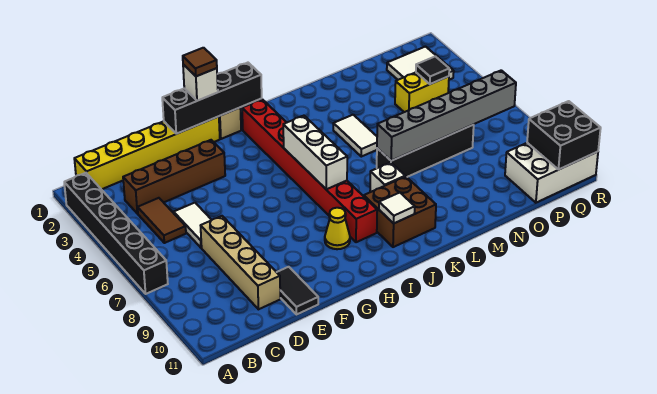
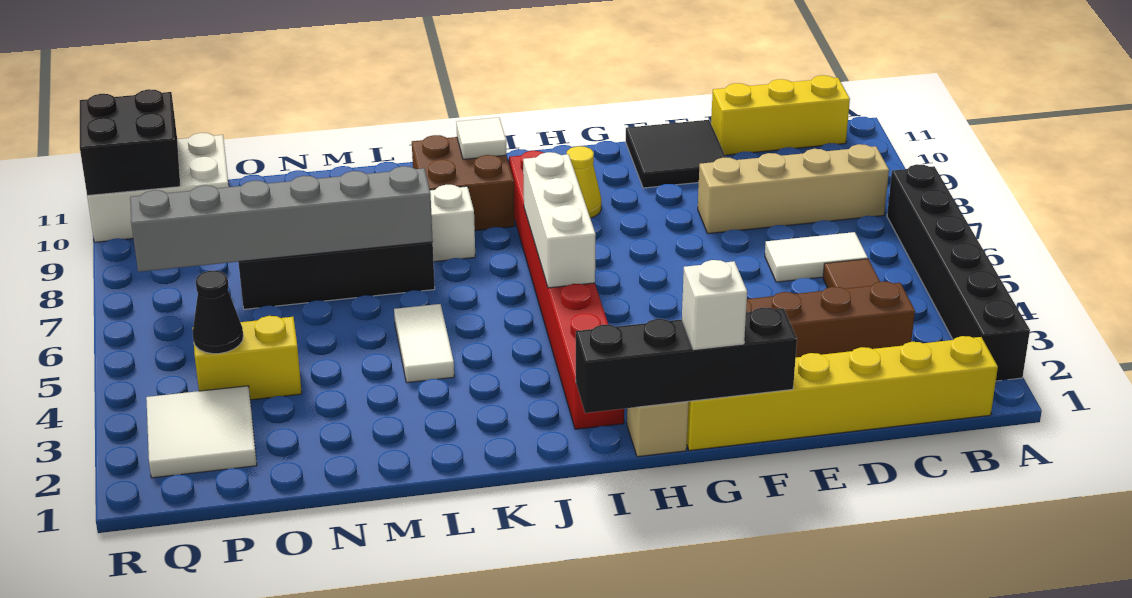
none -> yellow 1x3 brick [711,75,850,155]
white 1x2 tile [174,203,211,248] -> white 1x2 tile turned to [765,232,868,282]
tan 1x4 brick [201,216,280,309] -> tan 1x4 brick turned to [698,144,889,234]
black 1x2 tile [277,267,318,314] -> black 2x2 tile [626,120,726,188]
brown 1x1 tile [183,48,217,76] -> none
black 1x1 tile [416,56,449,84] -> black 1x1 cone [193,271,243,354]

